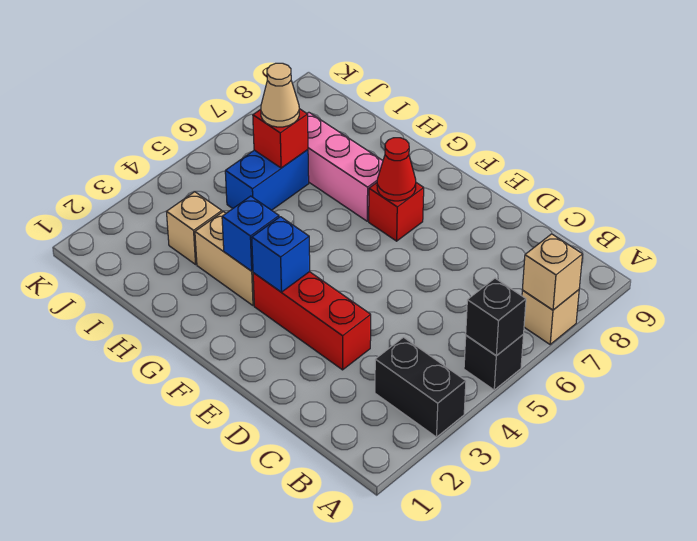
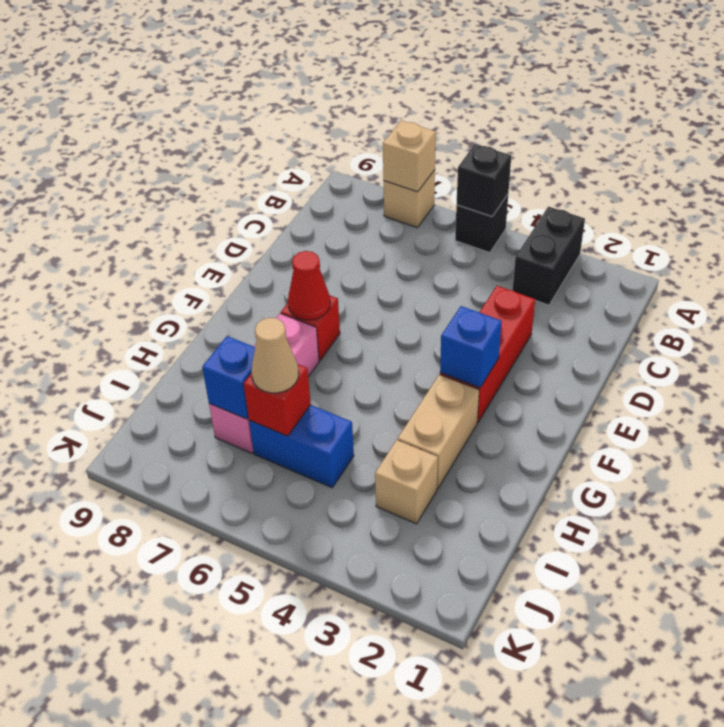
blue 1x1 brick [222,196,279,271] -> blue 1x1 brick moved to [202,336,255,419]

